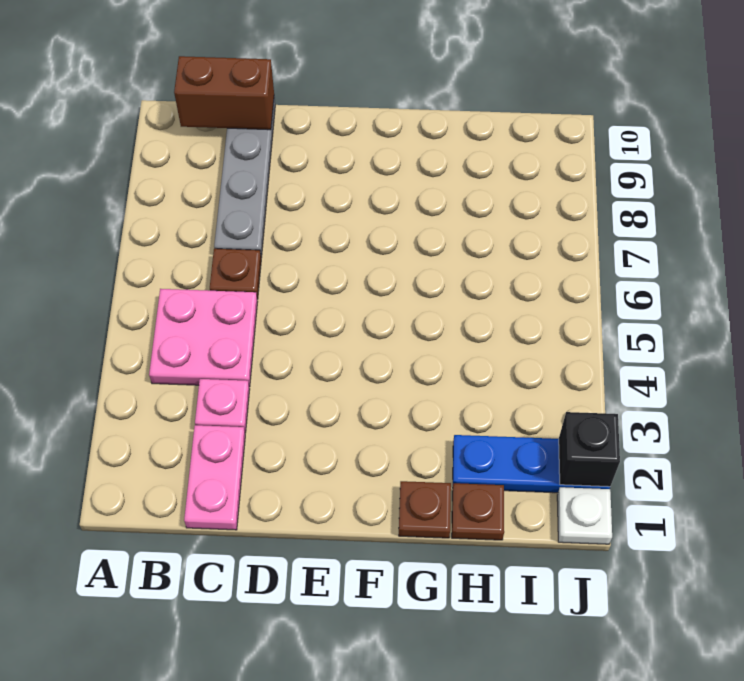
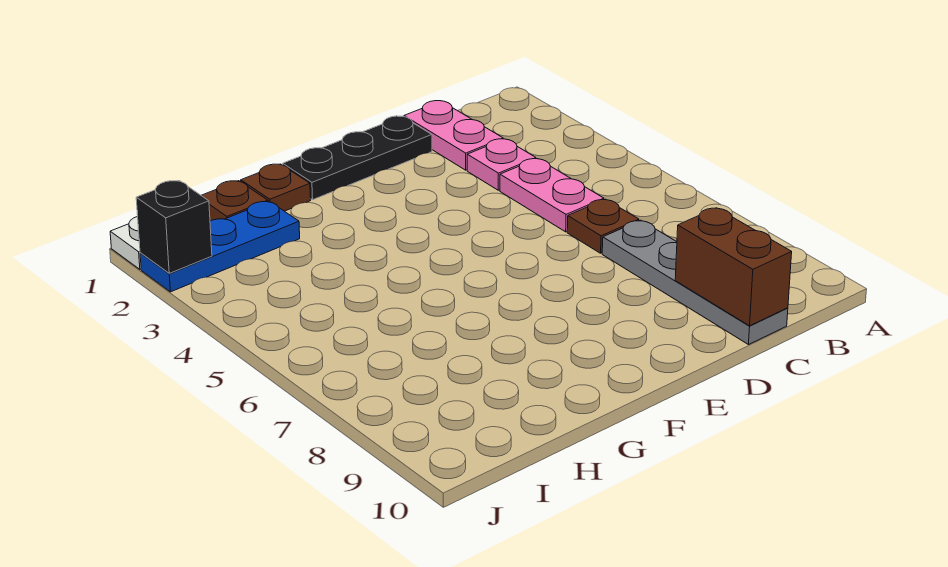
pink 2x2 plate [149,289,258,387] -> pink 1x2 plate [500,159,604,232]
brown 1x2 brick [174,56,274,130] -> brown 1x2 brick turned to [675,208,792,326]
none -> black 1x3 plate [283,116,432,200]

